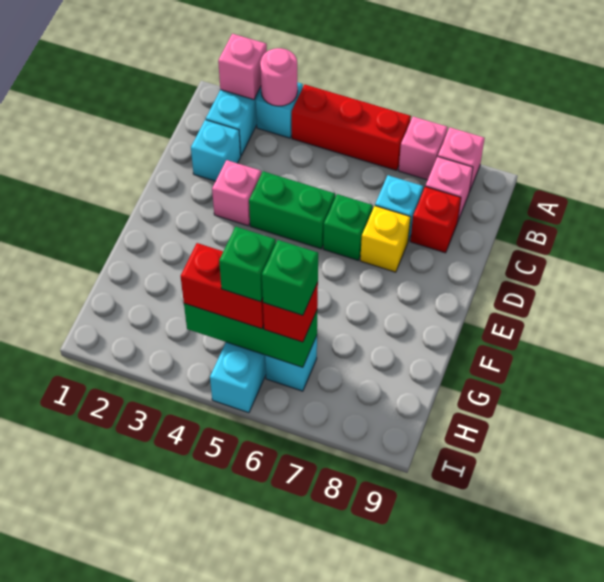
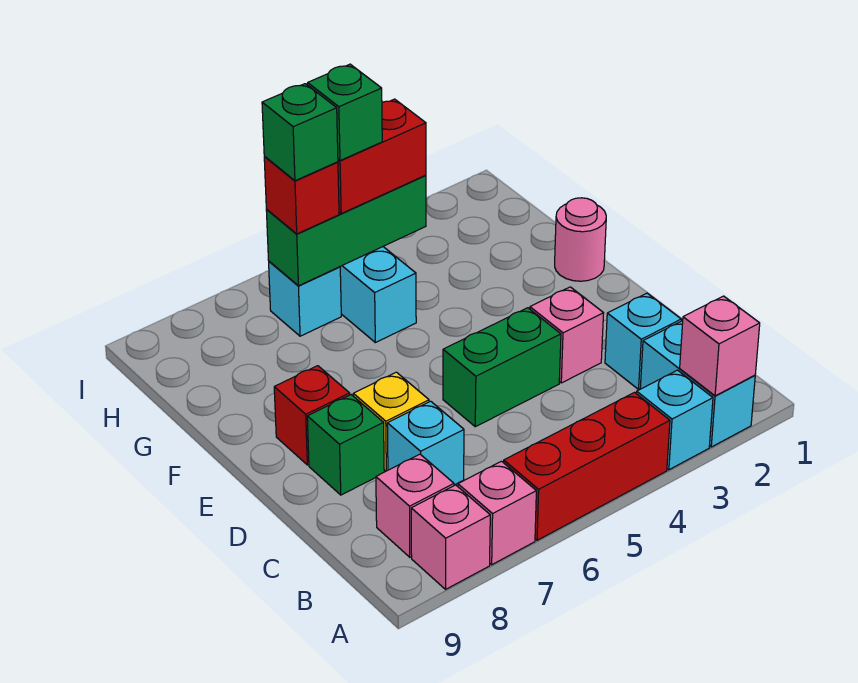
pink 1x1 round brick [260,48,298,106] -> pink 1x1 round brick moved to [555,198,606,281]
red 1x1 brick [410,187,461,253] -> red 1x1 brick moved to [274,366,350,465]
green 1x1 brick [323,194,373,260] -> green 1x1 brick moved to [307,395,384,495]

